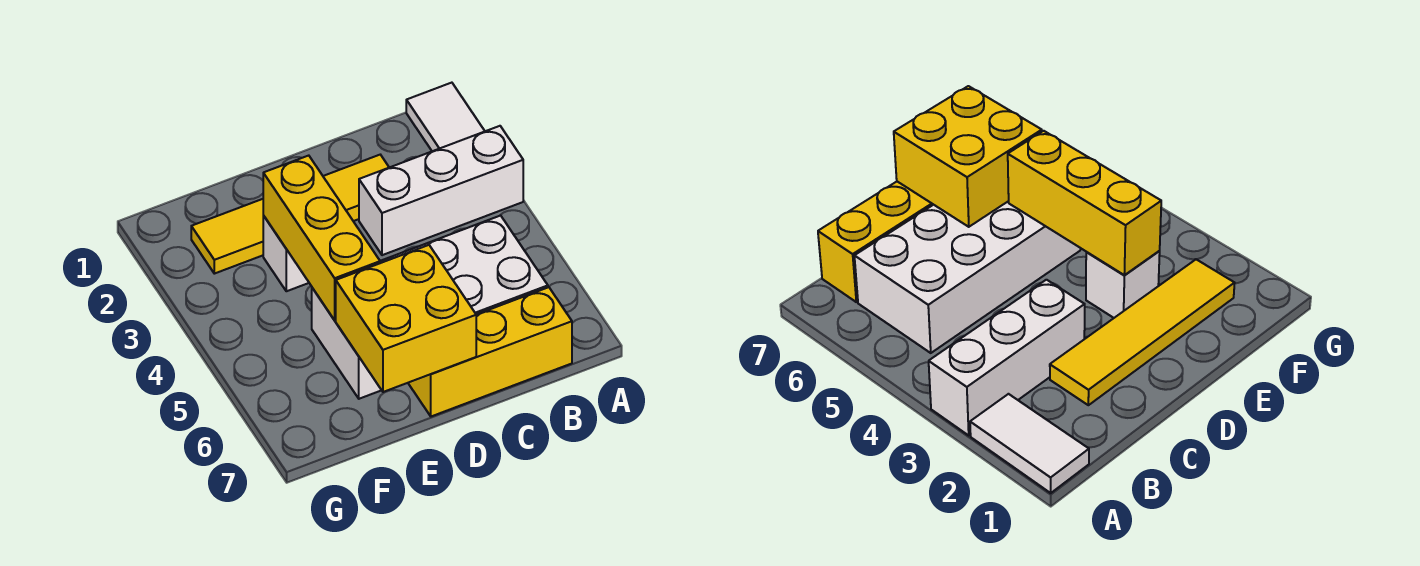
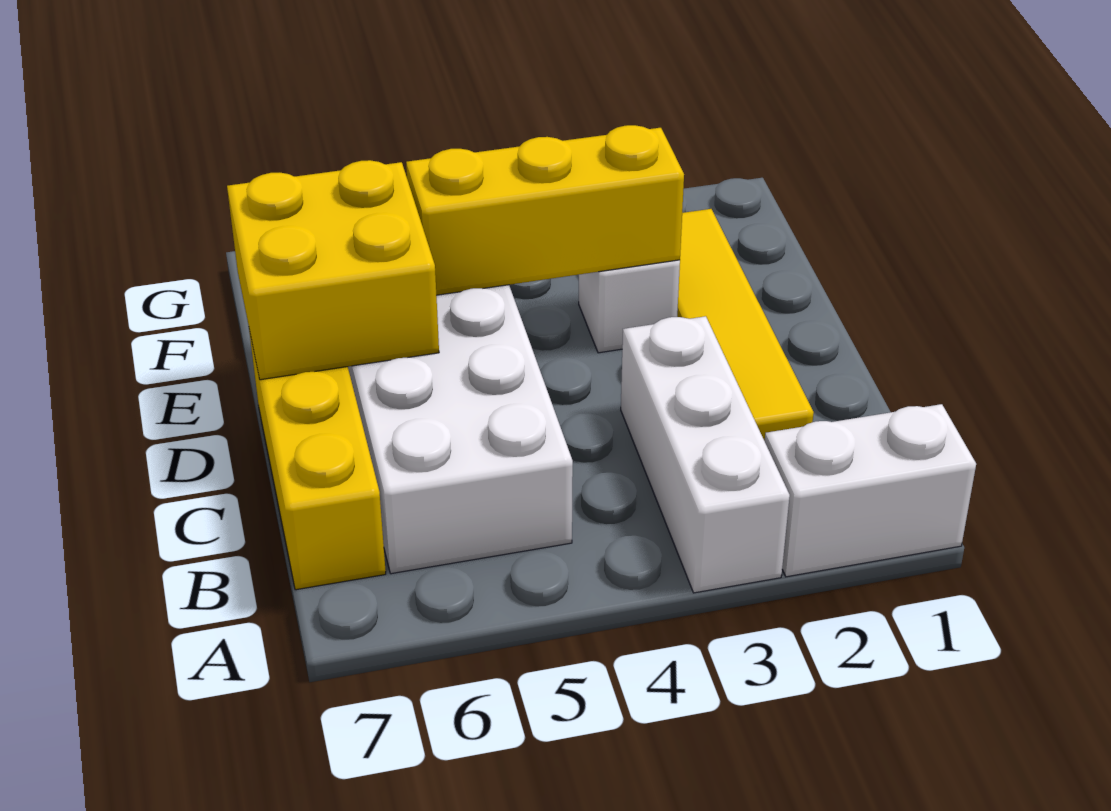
white 1x2 tile [406,83,485,151] -> white 1x2 brick [765,404,976,577]

